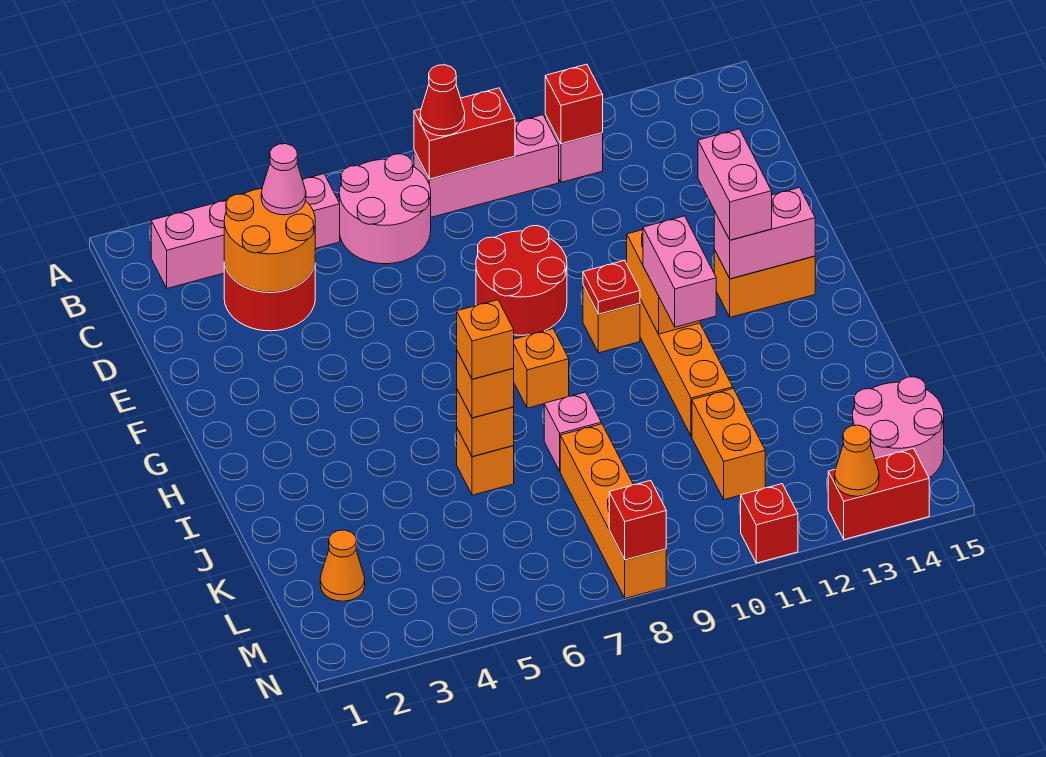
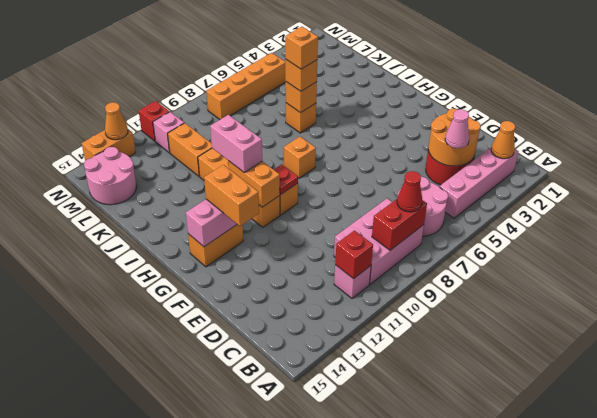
pink 1x3 brick [414,115,559,217] -> pink 2x3 brick [334,199,424,284]
red 2x2 round brick [476,226,567,335] -> none
pink 1x2 brick [698,129,772,240] -> orange 1x2 brick [204,165,259,226]
pink 1x1 brick [544,392,601,471] -> pink 1x1 brick moved to [153,112,184,153]
orange 1x4 brick [560,424,666,598] -> orange 1x4 brick turned to [206,53,286,120]
orange 1x1 cone [320,530,365,601] -> orange 1x1 cone moved to [491,121,515,159]
red 1x1 brick [609,480,666,560] -> none
red 1x2 brick [828,448,929,539] -> orange 1x2 brick [82,129,136,161]

